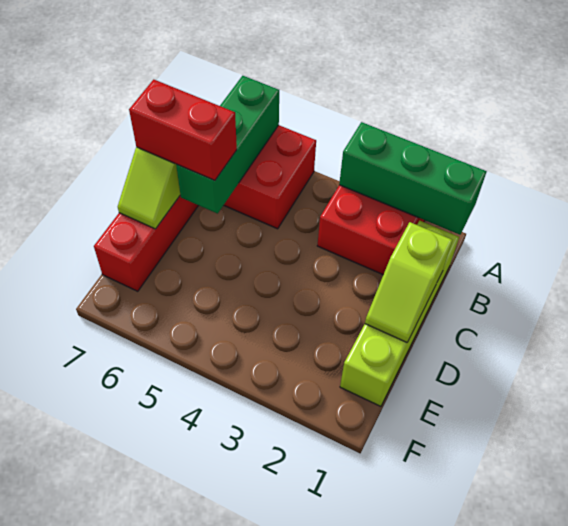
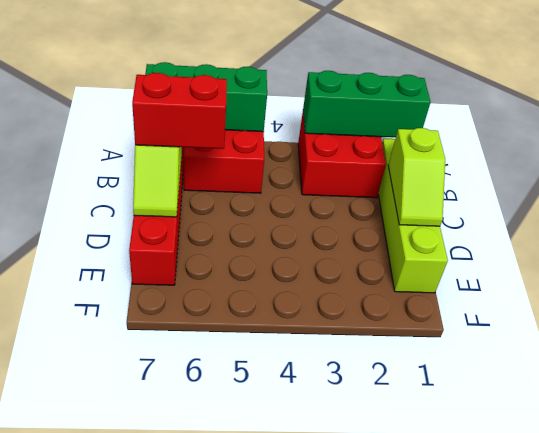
green 1x3 brick [176,76,279,214] -> green 1x3 brick turned to [145,62,267,132]

